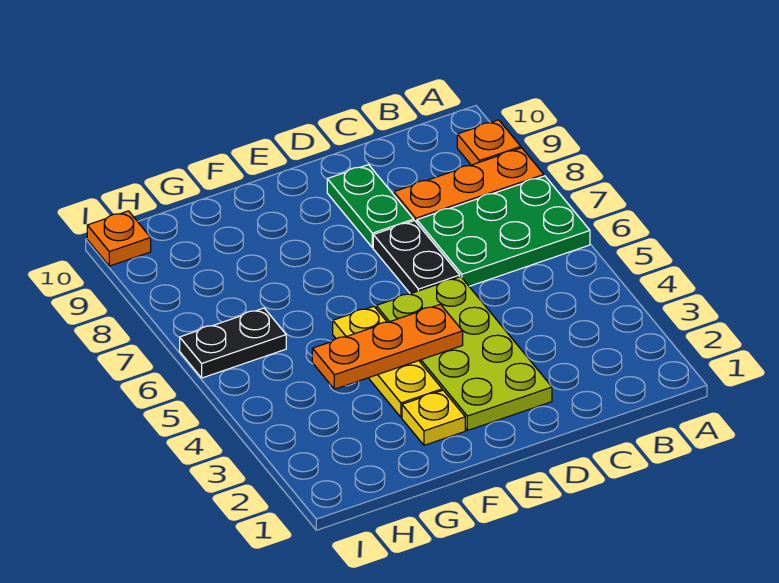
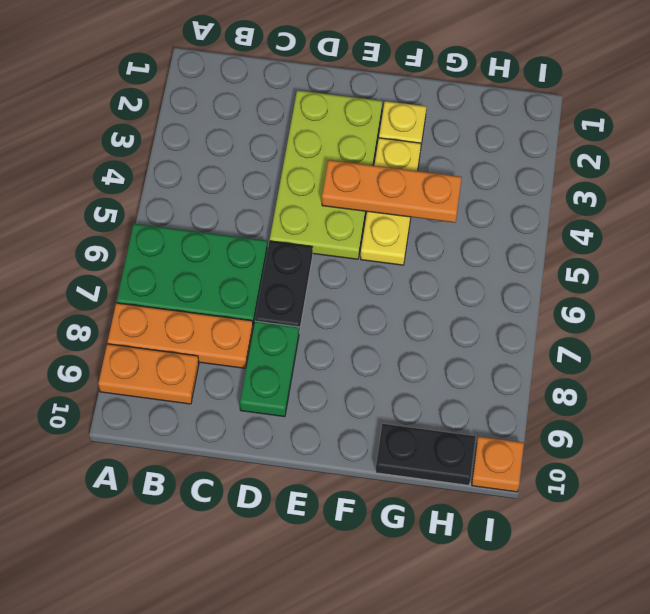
orange 1x1 plate [457,120,521,165] -> orange 1x2 plate [98,344,199,404]
black 1x2 plate [180,308,286,378] -> black 1x2 plate moved to [376,424,476,485]

